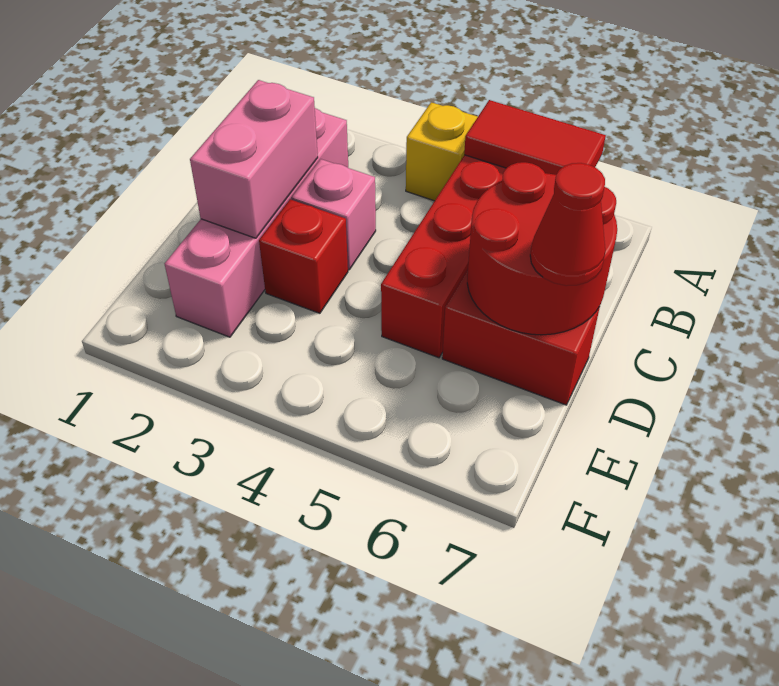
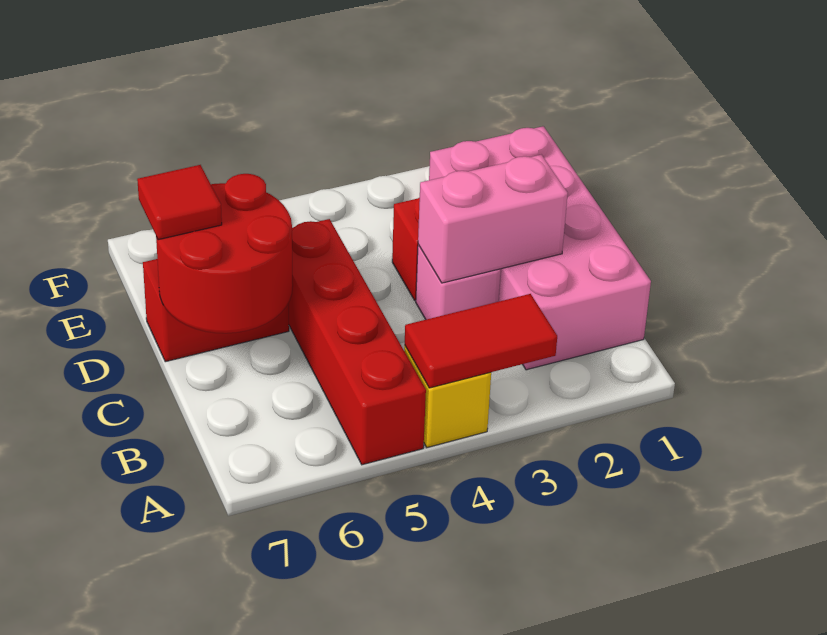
red 1x2 tile [464,100,606,175] -> red 1x2 tile moved to [405,294,557,388]
pink 1x4 brick [165,108,348,337] -> pink 2x4 brick [429,126,651,370]
pink 1x2 brick [190,80,318,238] -> pink 1x2 brick turned to [418,155,568,283]
red 1x1 cone [530,163,605,286] -> red 1x1 tile [137,165,222,240]

